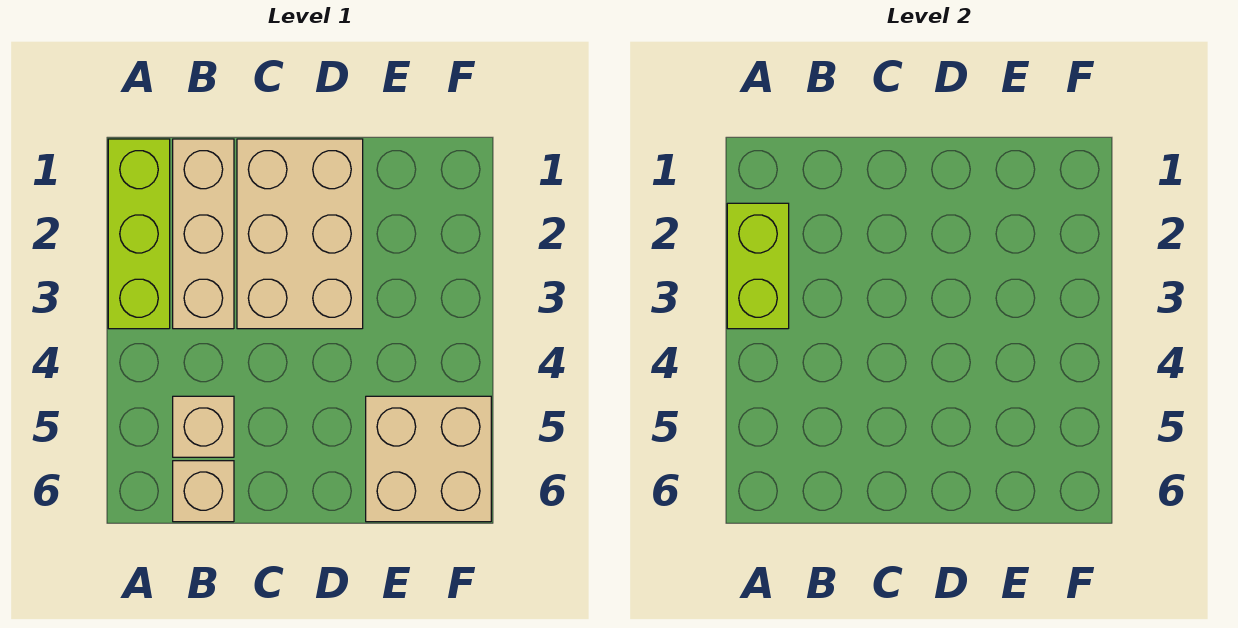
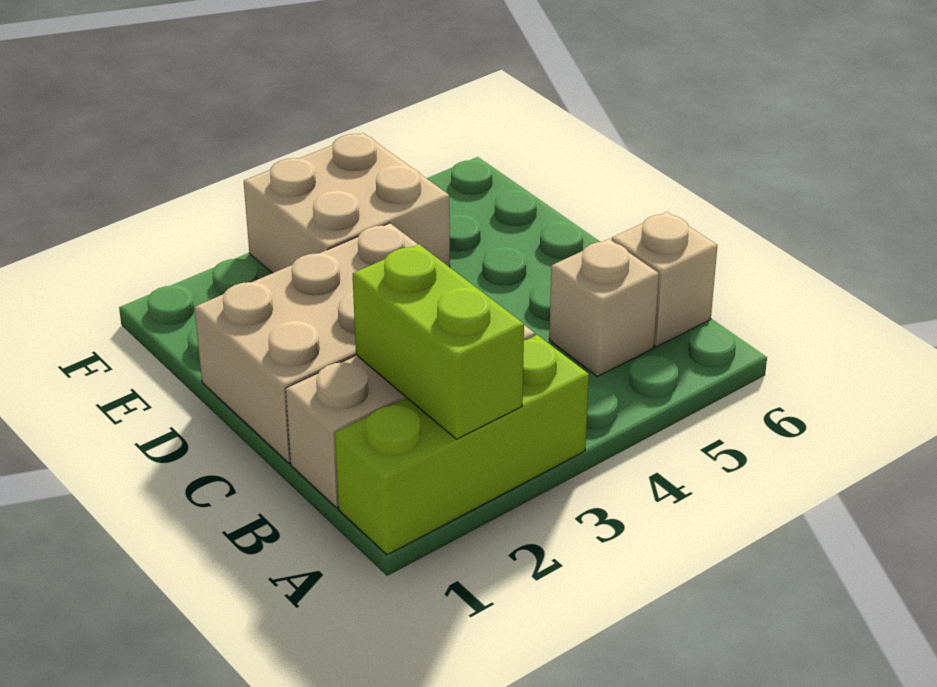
lime 1x2 brick [727,203,789,329] -> lime 1x2 brick turned to [353,244,524,439]
tan 2x2 brick [366,396,491,522] -> tan 2x2 brick moved to [244,133,450,273]

